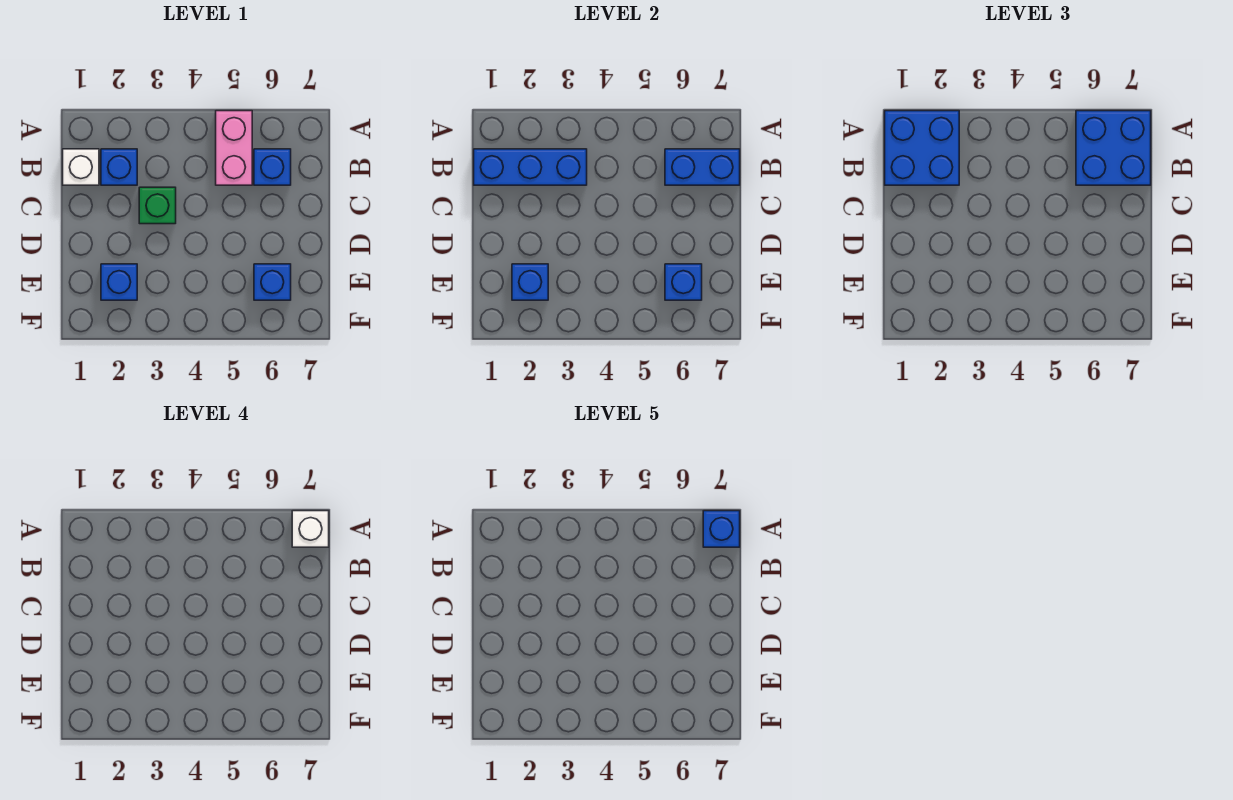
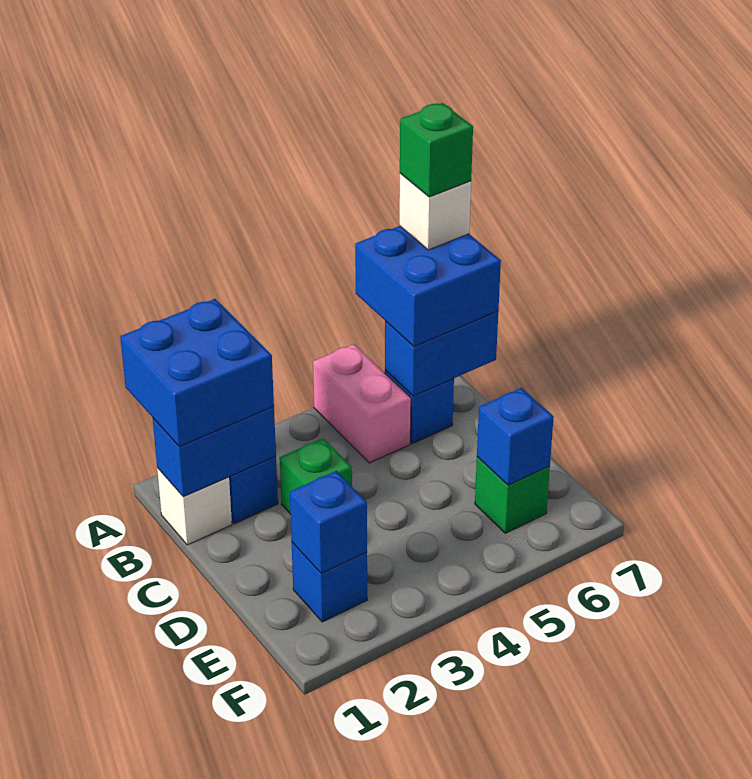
blue 1x1 brick [703,511,740,547] -> green 1x1 brick [400,103,473,197]
blue 1x3 brick [474,149,587,185] -> blue 1x2 brick [153,407,276,497]
blue 1x1 brick [254,264,291,300] -> green 1x1 brick [475,457,550,533]

